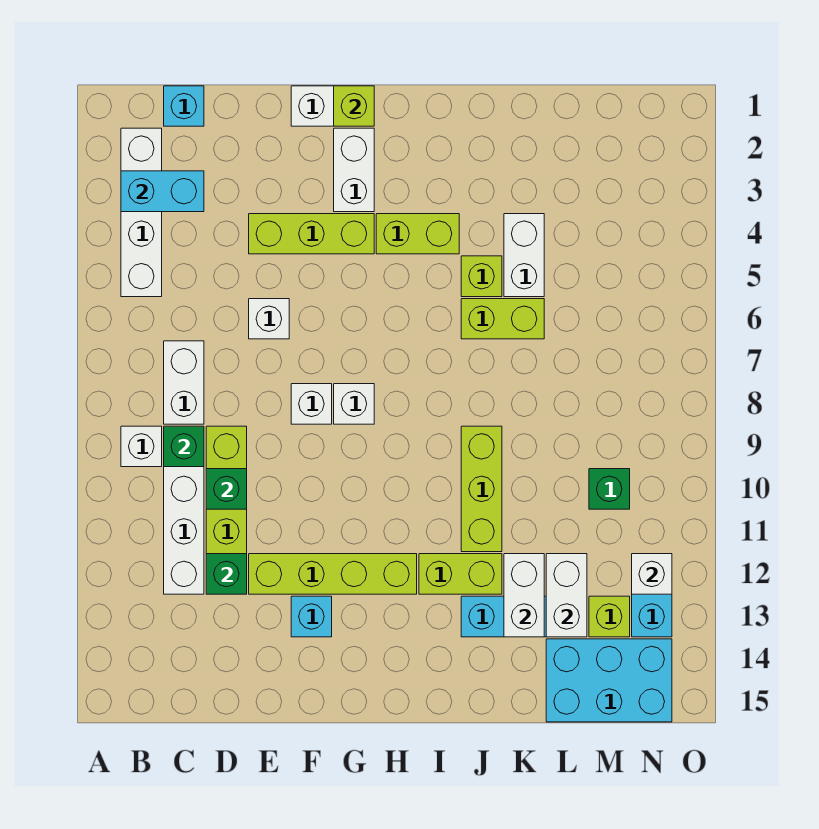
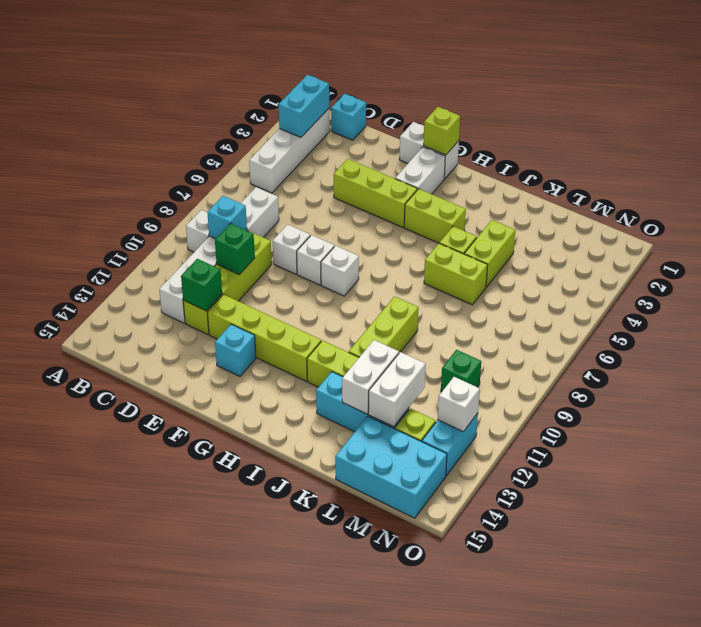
cyan 1x2 brick [121,171,204,212] -> cyan 1x2 brick turned to [279,75,329,137]
green 1x1 brick [164,426,204,467] -> cyan 1x1 brick [207,196,247,239]
white 1x1 brick [249,299,289,339] -> white 1x1 brick moved to [273,224,310,274]
white 1x2 brick [504,214,544,297] -> lime 1x2 brick [464,220,515,287]

